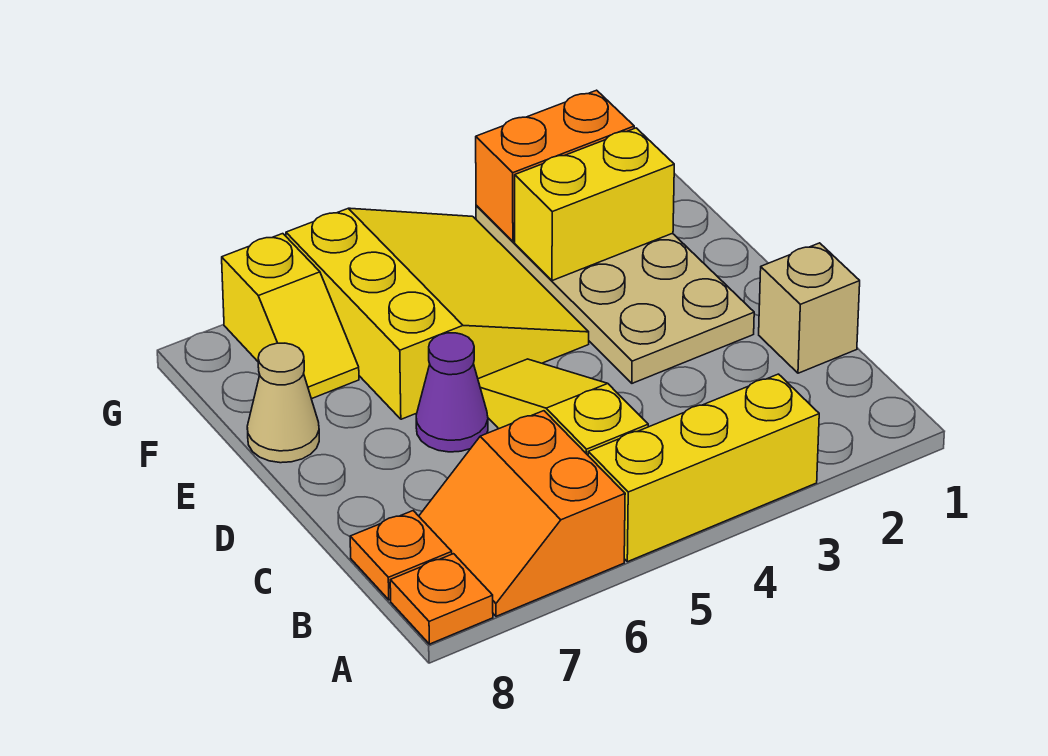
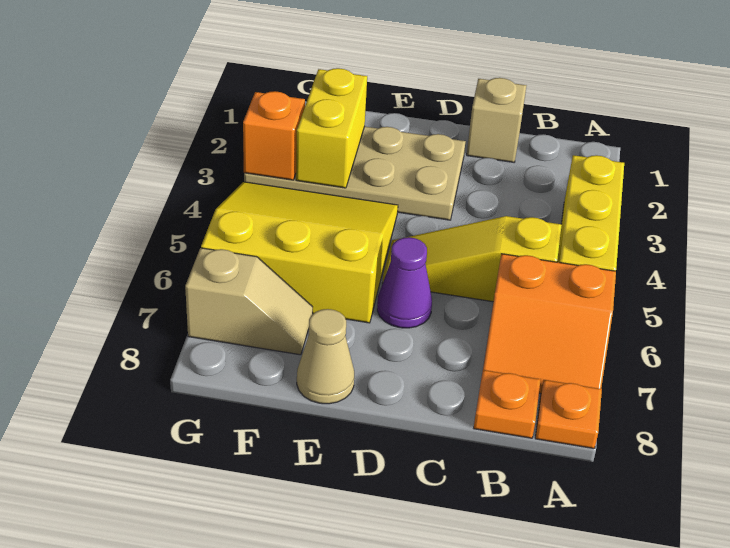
yellow 1x2 slope [222,234,359,399] -> tan 1x2 slope [185,248,313,355]
orange 1x2 brick [476,90,634,241] -> orange 1x1 brick [243,91,305,180]

